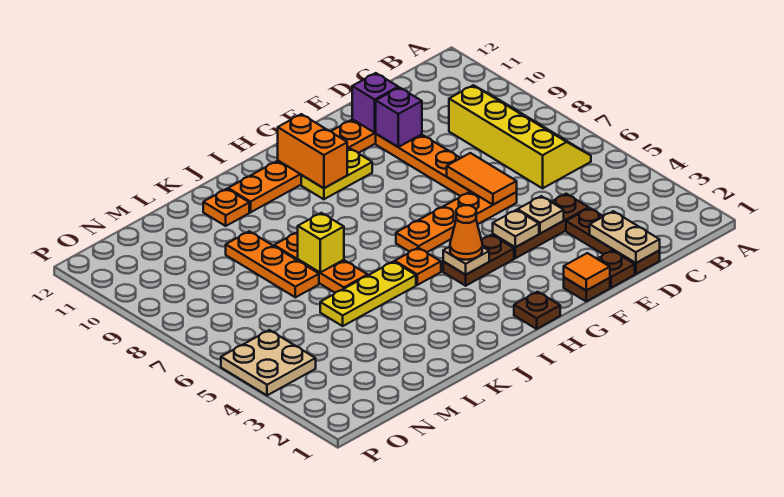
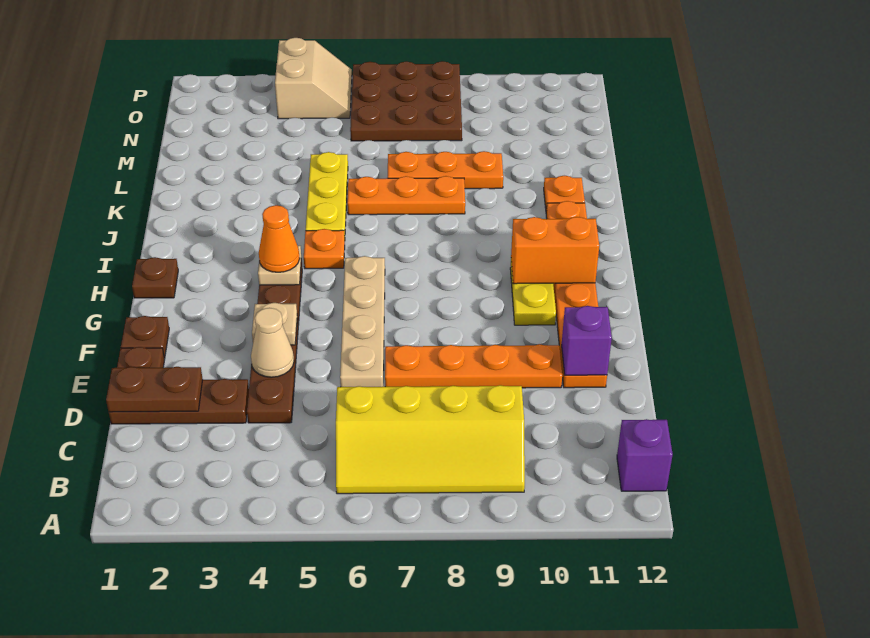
tan 1x2 plate [590,211,660,263] -> brown 1x2 plate [106,367,203,412]
tan 1x1 plate [518,196,564,234] -> tan 1x1 cone [251,308,294,377]
orange 1x4 plate [396,191,517,252] -> tan 1x4 plate [340,256,385,387]
orange 1x2 tile [447,153,517,205] -> none
purple 1x1 brick [375,87,422,147] -> purple 1x1 brick moved to [617,419,673,491]
orange 1x1 tile [564,253,610,290] -> none
yellow 1x1 brick [298,213,344,272] -> none
none -> brown 3x3 plate [350,61,462,141]
tan 2x2 plate [221,330,316,395] -> tan 2x2 slope [275,38,352,119]

